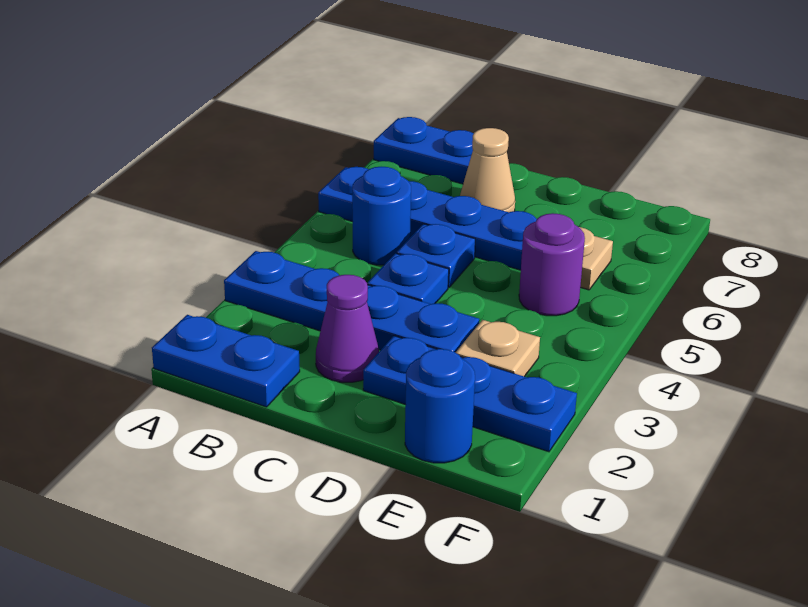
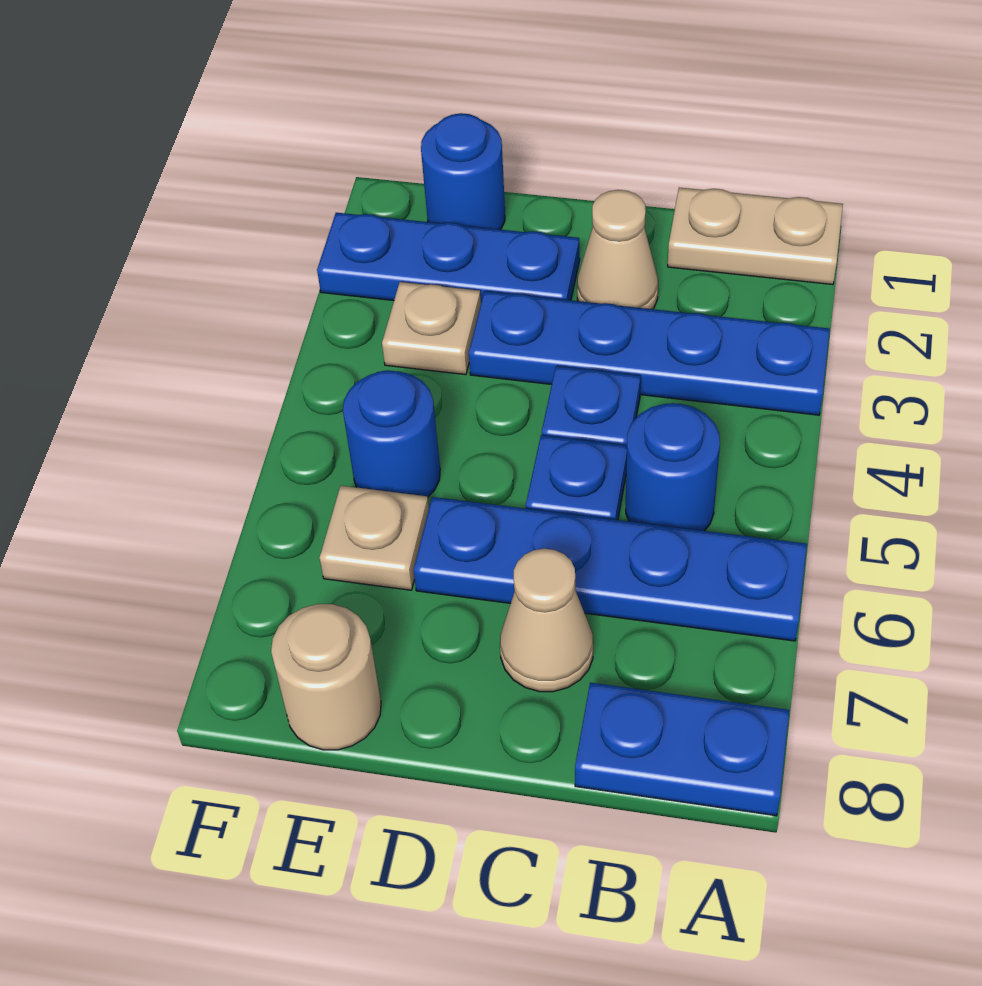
blue 1x2 plate [152,315,300,407] -> tan 1x2 plate [668,188,843,285]
purple 1x1 cone [316,275,379,382] -> tan 1x1 cone [577,190,658,309]
purple 1x1 round brick [519,213,585,316] -> blue 1x1 round brick [343,370,440,497]
none -> tan 1x1 round brick [271,604,381,750]

